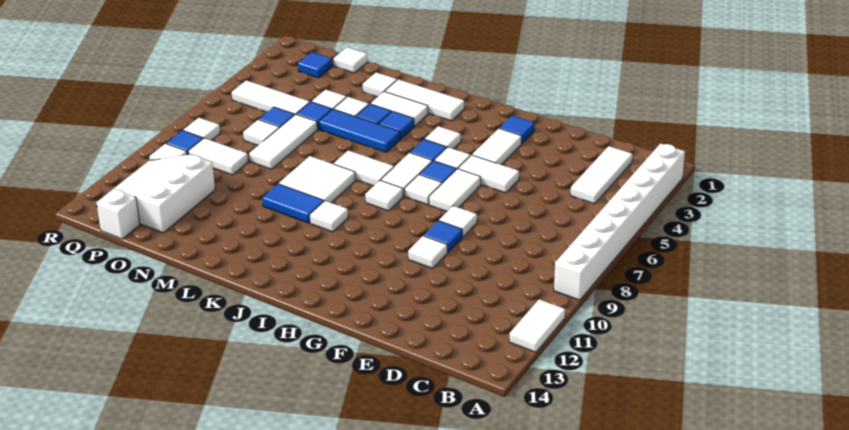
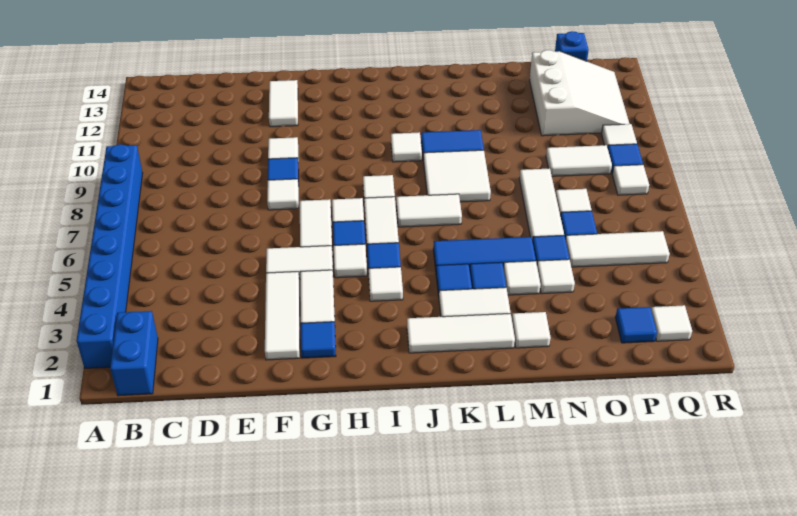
white 1x8 brick [554,144,685,300] -> blue 1x8 brick [76,144,143,368]
white 1x2 tile [509,299,565,352] -> white 1x2 tile moved to [269,80,298,127]
none -> blue 1x2 brick [110,311,158,396]
white 1x3 tile [571,146,632,204] -> white 1x3 tile moved to [265,272,300,360]
white 1x1 tile [334,47,368,73] -> white 1x1 tile moved to [651,305,692,341]
white 1x1 brick [97,189,140,239] -> blue 1x1 brick [555,31,589,61]

